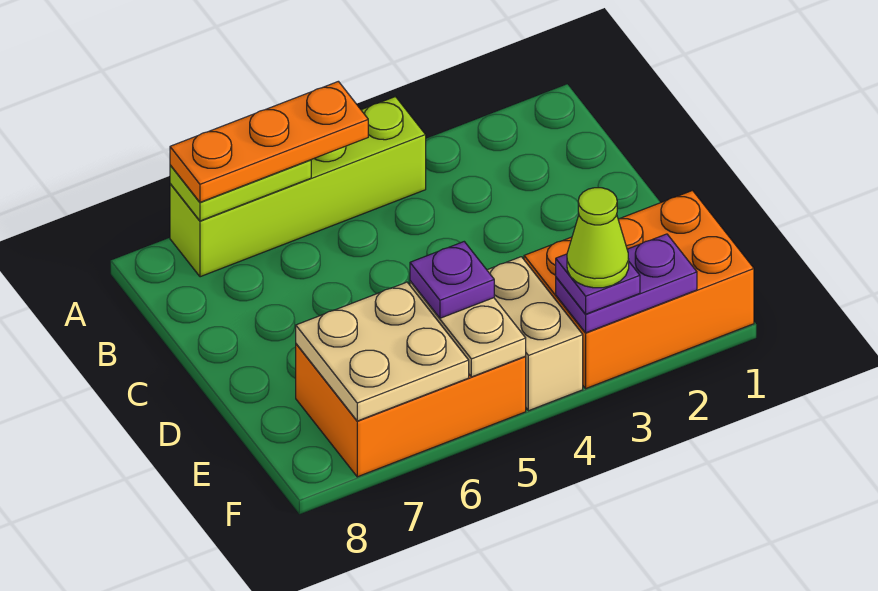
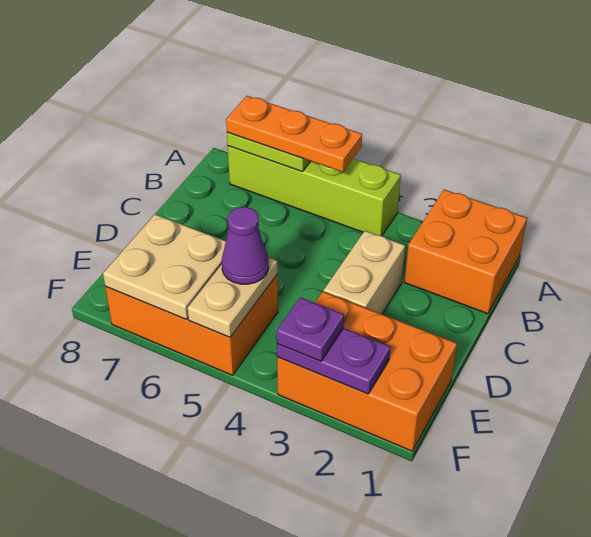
none -> orange 2x2 brick [405,190,527,314]
tan 1x2 brick [487,257,583,411] -> tan 1x2 brick moved to [324,231,405,314]
purple 1x1 plate [410,242,494,318] -> purple 1x1 cone [222,207,269,284]
lime 1x1 cone [567,188,629,288] -> none

